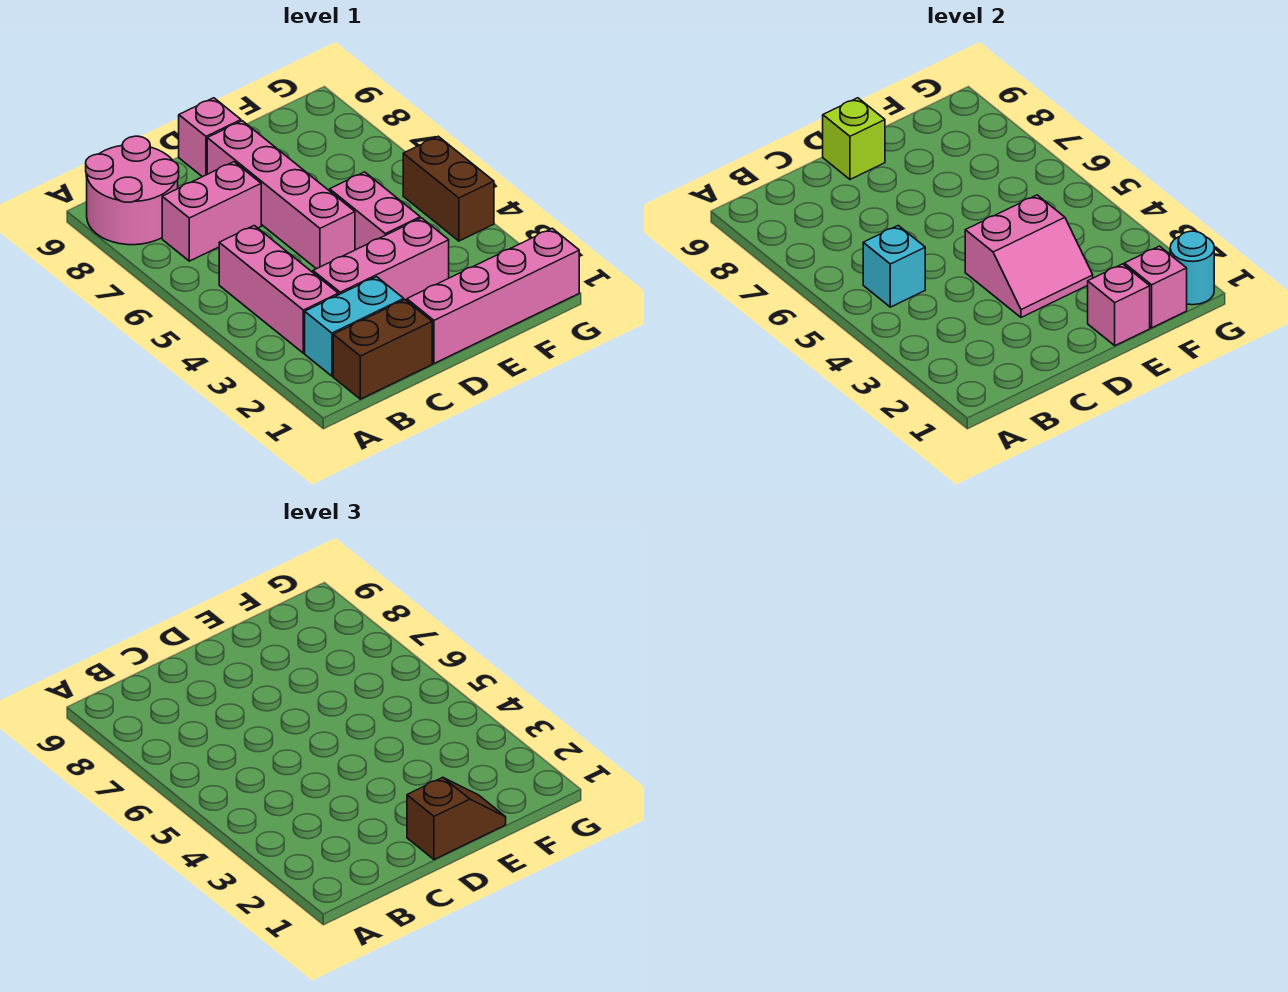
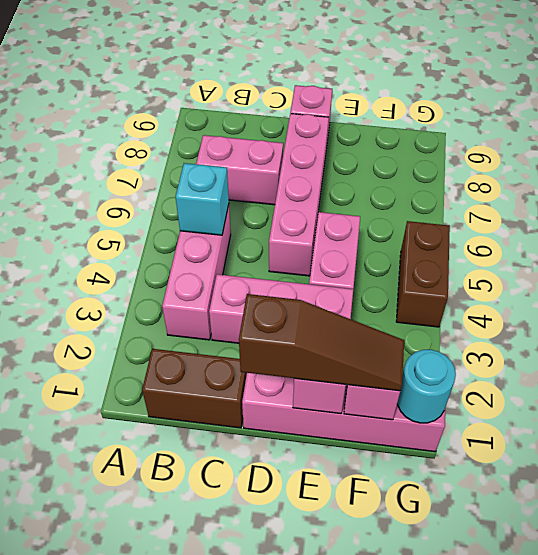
pink 2x2 round brick [86,136,179,245] -> none
cyan 1x2 brick [305,277,404,376] -> none
brown 1x2 slope [407,777,506,859] -> brown 1x3 slope [239,294,404,391]
pink 2x2 slope [965,195,1093,317] -> none
lime 1x1 brick [823,98,885,179] -> none

